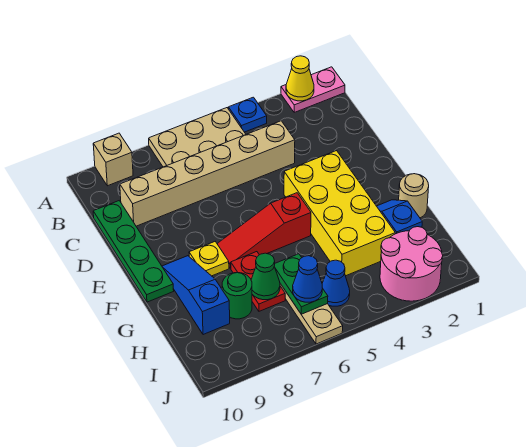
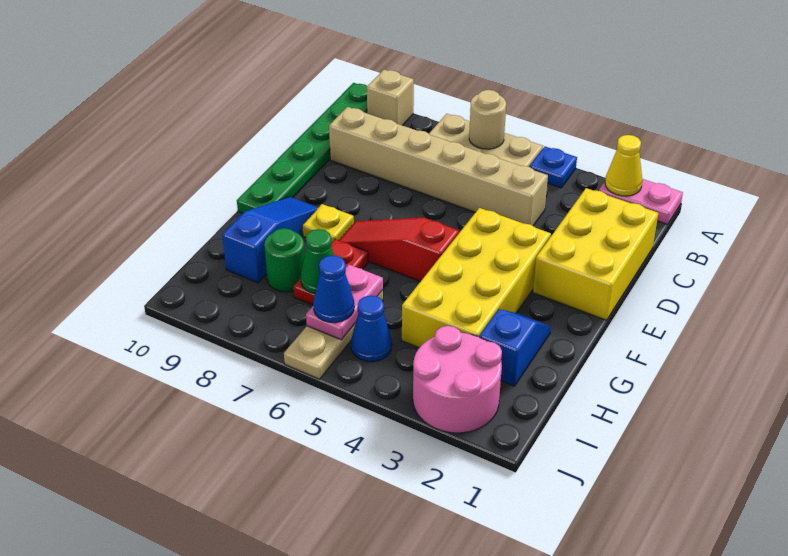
none -> yellow 2x3 brick [533,188,658,320]
green 1x4 plate [93,201,174,302] -> green 1x6 plate [237,83,367,213]
tan 1x1 round brick [399,174,429,218] -> tan 1x1 round brick moved to [469,90,506,149]
green 1x2 plate [274,254,328,314] -> pink 1x2 plate [306,265,383,340]

